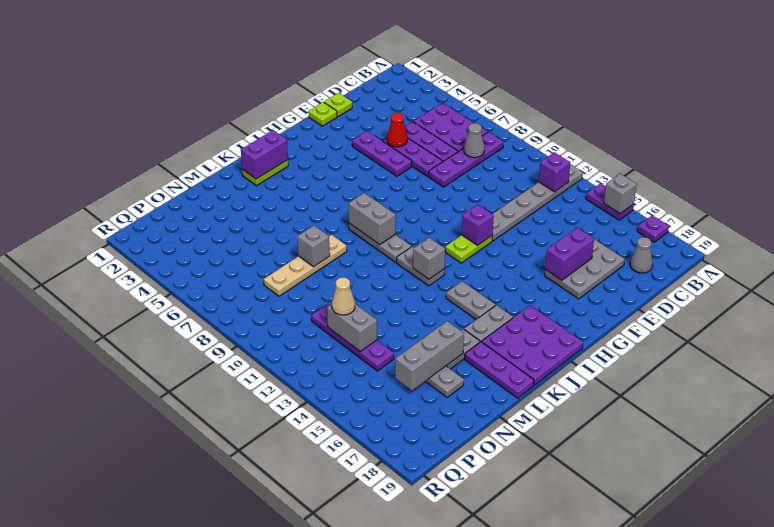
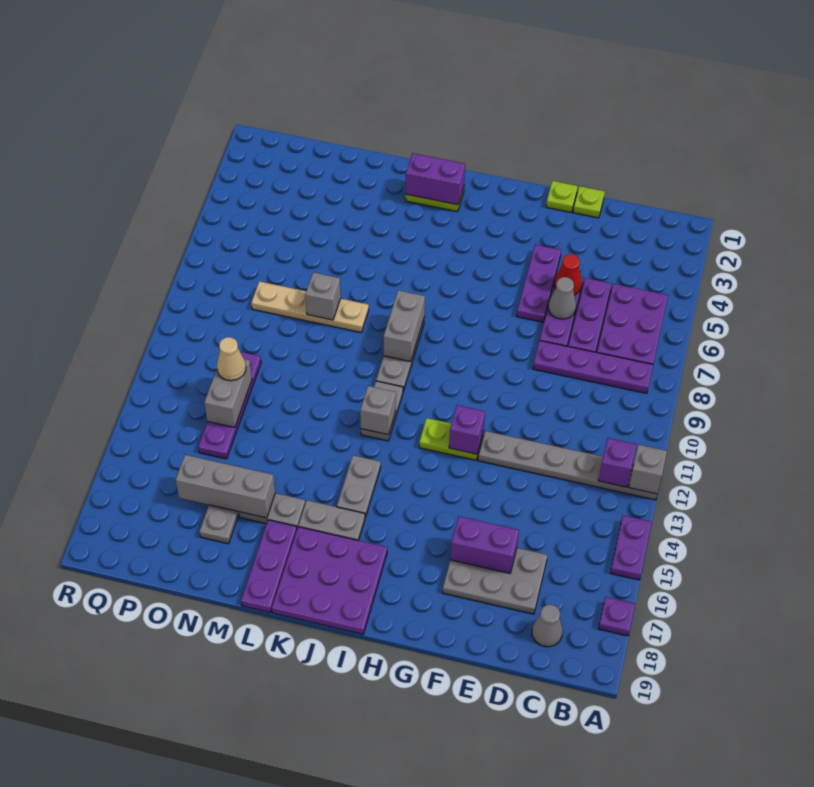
grey 1x1 brick [604,174,637,213] -> grey 1x1 brick moved to [629,445,667,494]
grey 1x1 cone [464,123,485,158] -> grey 1x1 cone moved to [548,277,576,319]

